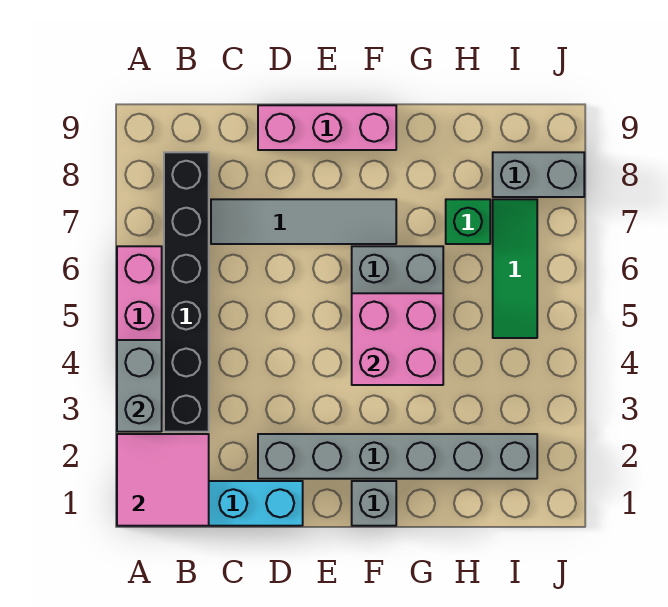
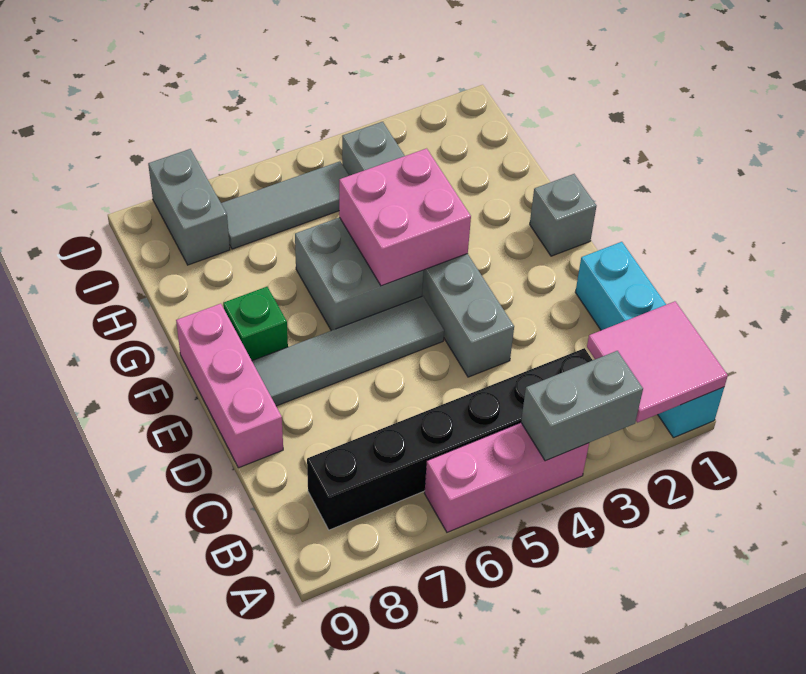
grey 1x4 tile [211,199,396,244] -> grey 1x4 tile turned to [252,296,444,406]
grey 1x6 brick [258,434,537,479] -> grey 1x6 brick moved to [342,122,514,377]
green 1x1 brick [446,199,490,244] -> green 1x1 brick moved to [223,287,288,361]
green 1x3 tile [493,199,537,338] -> grey 1x3 tile [221,161,349,249]

